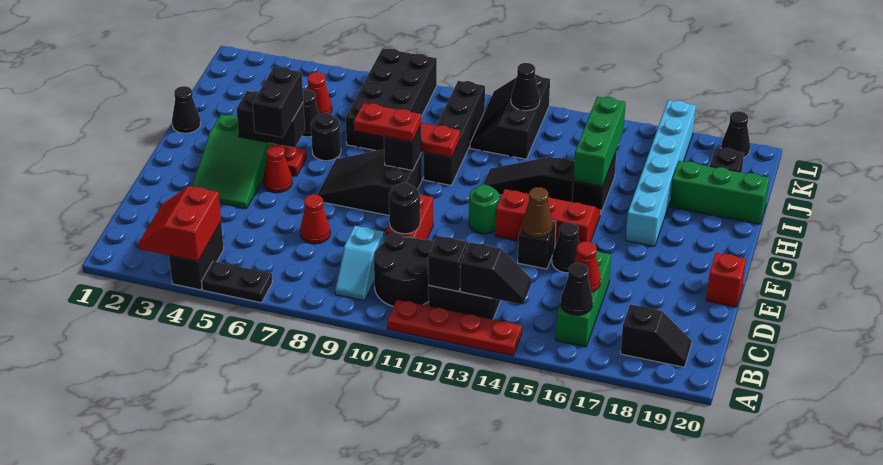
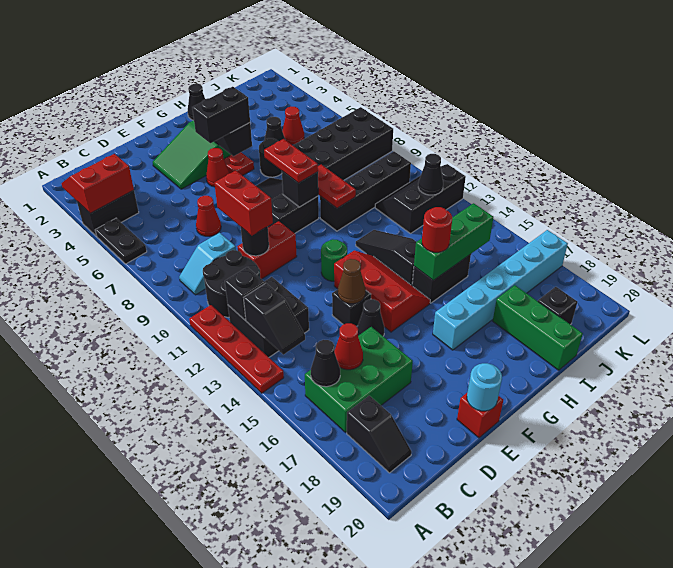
green 1x3 brick [556,250,611,347] -> green 2x3 brick [305,327,413,432]
none -> red 1x2 brick [214,171,273,235]
none -> cyan 1x1 round brick [467,363,502,411]
none -> red 1x1 round brick [422,207,452,252]
black 1x1 cone [721,111,750,157] -> none

